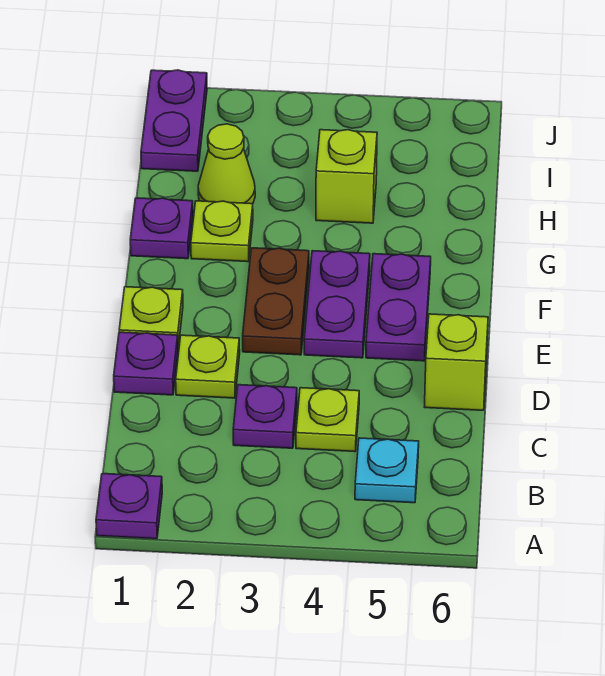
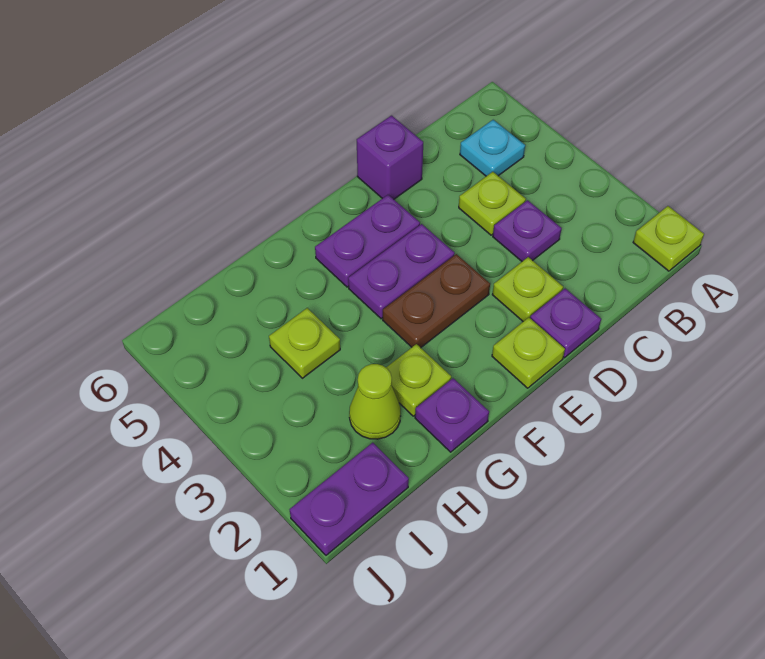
purple 1x1 plate [96,474,162,539] -> lime 1x1 plate [633,206,704,271]
lime 1x1 brick [425,314,488,410] -> purple 1x1 brick [357,116,423,199]
lime 1x1 brick [316,130,377,223] -> lime 1x1 plate [269,308,340,378]

